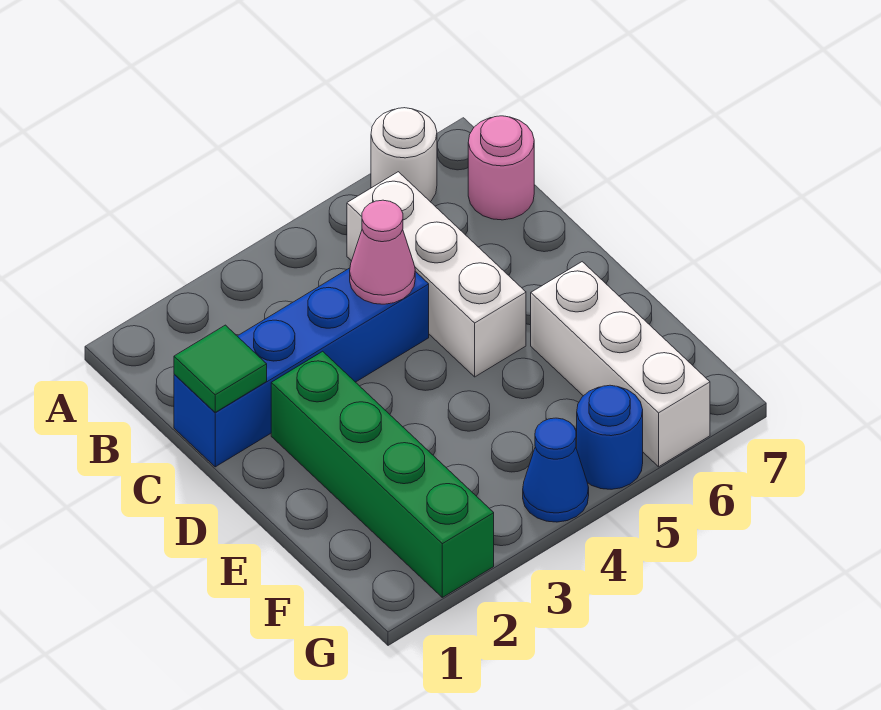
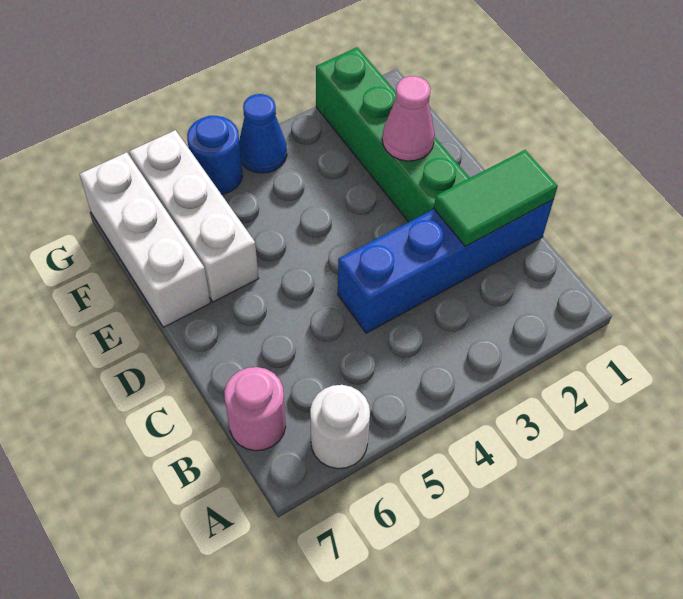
white 1x3 brick [347,172,526,377] -> white 1x3 brick moved to [80,152,210,327]
green 1x1 tile [174,325,267,412] -> green 1x2 tile [434,150,558,246]
pink 1x1 cone [350,200,415,304] -> pink 1x1 cone moved to [382,76,435,161]

